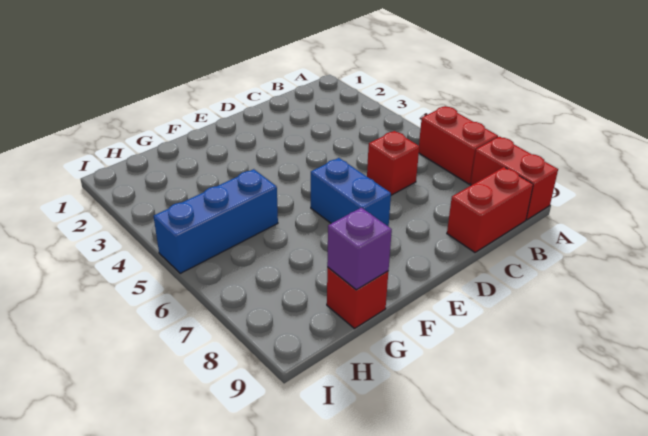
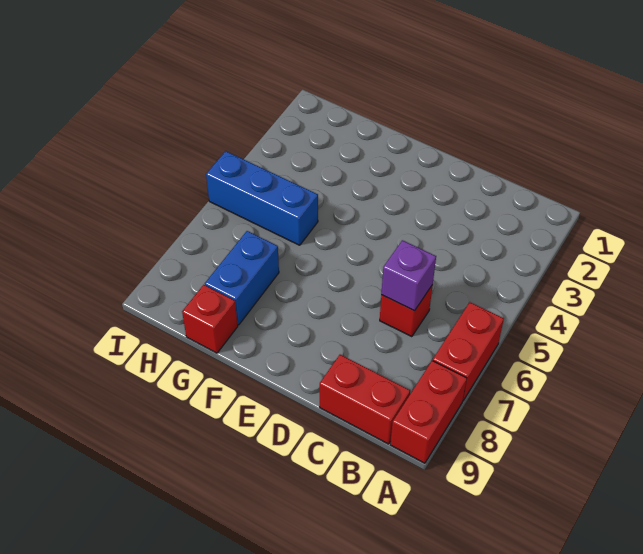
blue 1x2 brick [311,158,391,227] -> blue 1x2 brick moved to [205,231,279,325]
purple 1x1 brick [327,208,392,290] -> purple 1x1 brick moved to [381,240,436,311]

